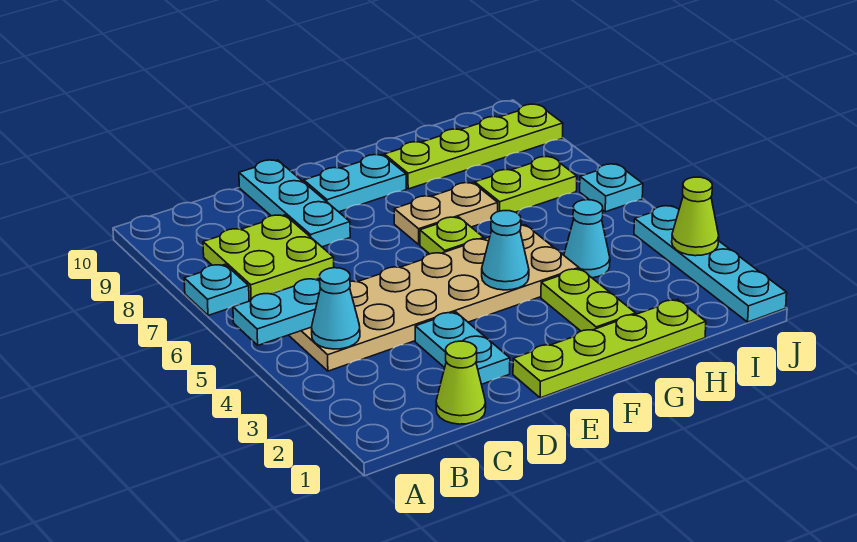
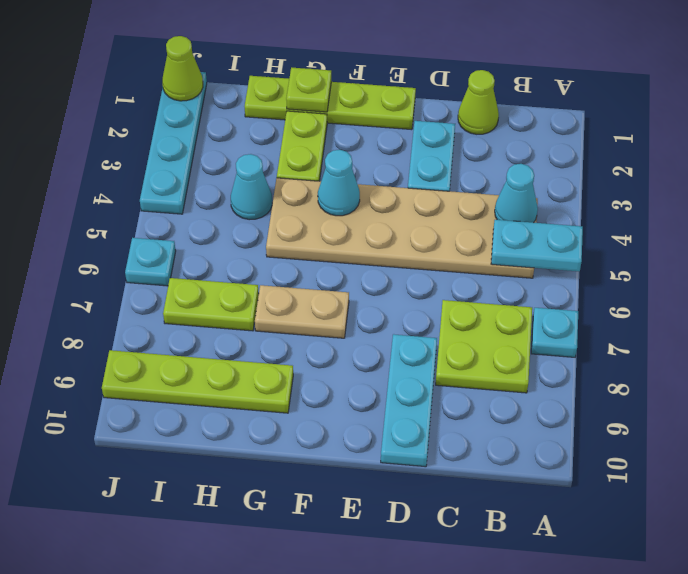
cyan 1x2 plate [304,155,406,212] -> none
lime 1x1 plate [420,217,484,254] -> lime 1x1 plate moved to [286,68,331,112]
lime 1x1 cone [672,177,719,256] -> lime 1x1 cone moved to [162,36,203,101]

